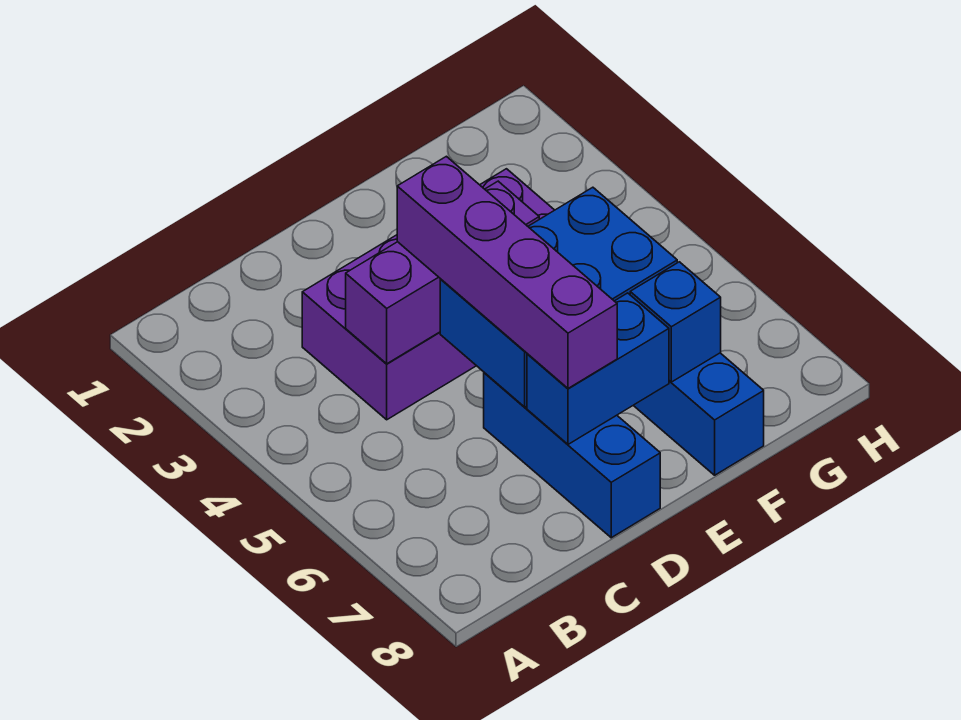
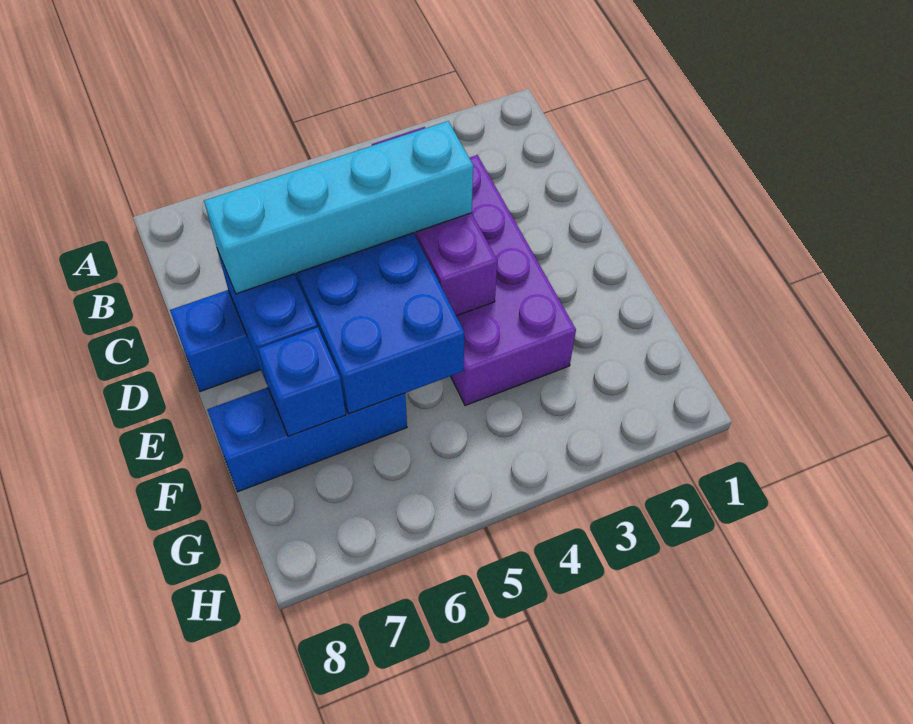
purple 1x4 brick [397,156,617,388] -> cyan 1x4 brick [204,121,473,294]

